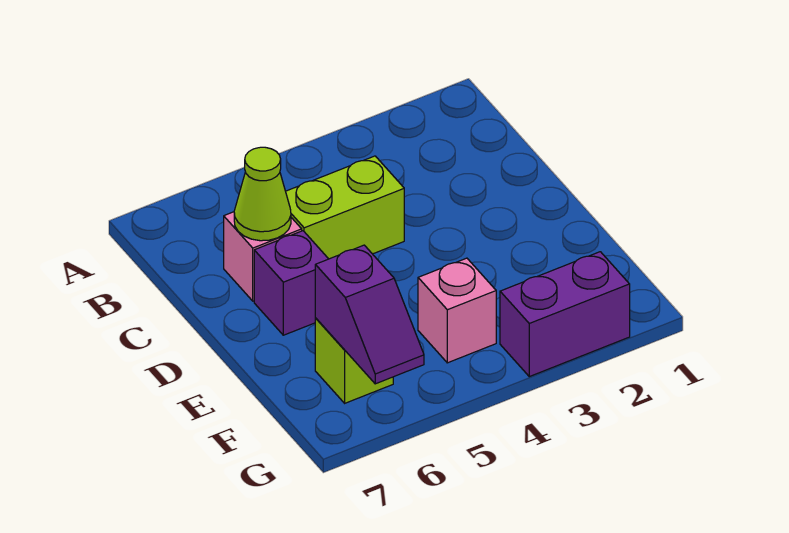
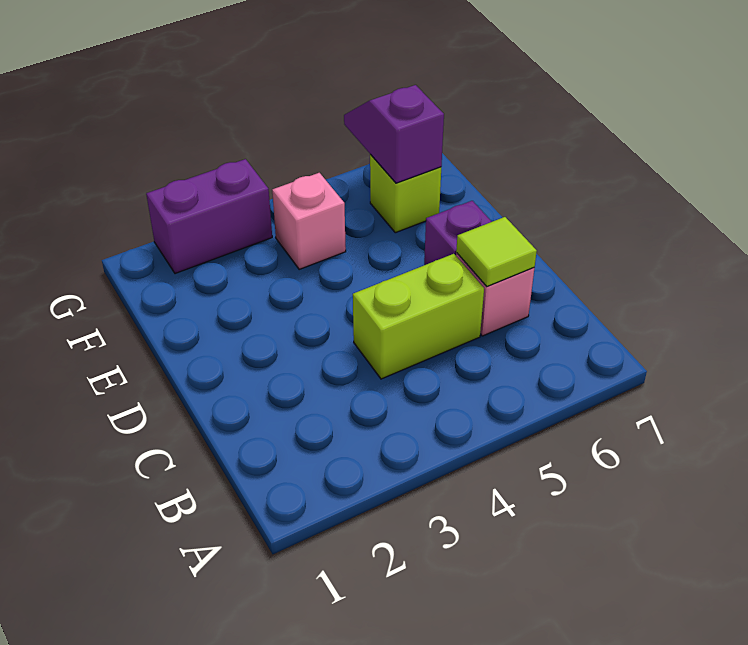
lime 1x1 cone [234,147,291,241] -> lime 1x1 tile [456,217,537,286]

